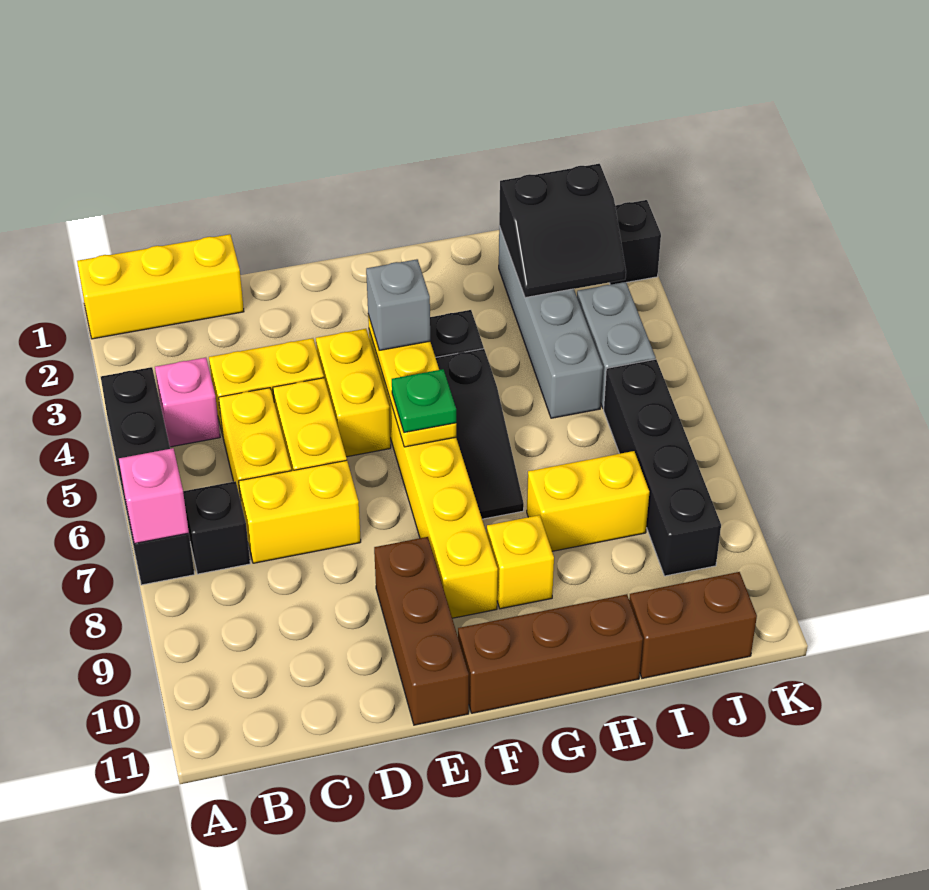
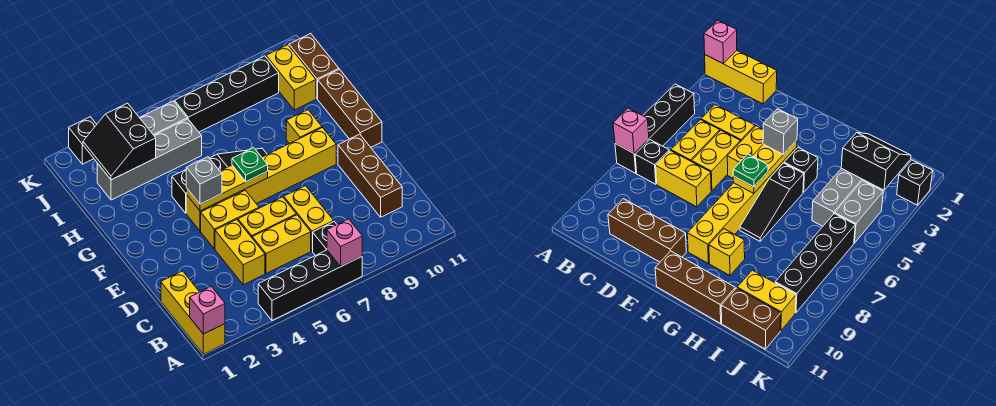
pink 1x1 brick [155,358,220,447] -> pink 1x1 brick moved to [190,287,225,334]
brown 1x3 brick [374,537,469,725] -> brown 1x3 brick turned to [338,134,402,217]
yellow 1x2 brick [527,451,649,551] -> yellow 1x2 brick moved to [266,45,316,110]
black 2x2 slope [499,164,626,298] -> black 2x2 slope turned to [83,103,156,180]

